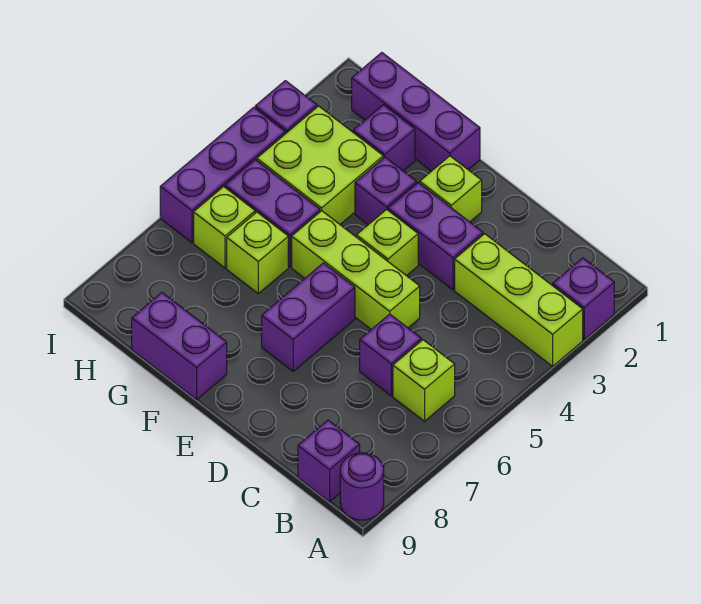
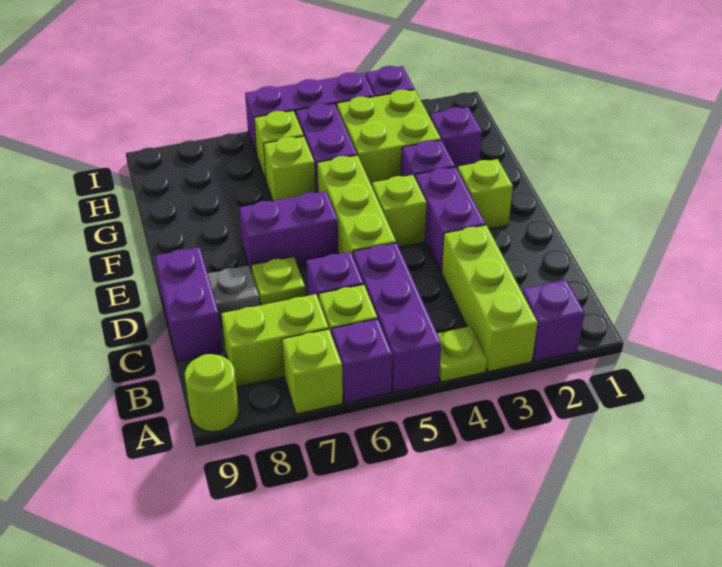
none -> lime 1x1 plate [437,326,487,382]
none -> lime 1x1 brick [282,329,343,414]
purple 1x1 round brick [340,453,384,520] -> lime 1x1 round brick [185,354,239,432]
none -> lime 1x2 brick [221,294,329,387]
purple 1x1 brick [298,420,360,502] -> purple 1x1 brick moved to [332,319,392,403]
none -> lime 1x1 plate [251,257,305,305]
none -> grey 1x1 plate [208,265,260,317]
purple 1x3 brick [352,53,480,171] -> purple 1x3 brick moved to [353,243,441,392]
purple 1x2 brick [132,293,227,400] -> purple 1x2 brick moved to [155,247,223,361]

